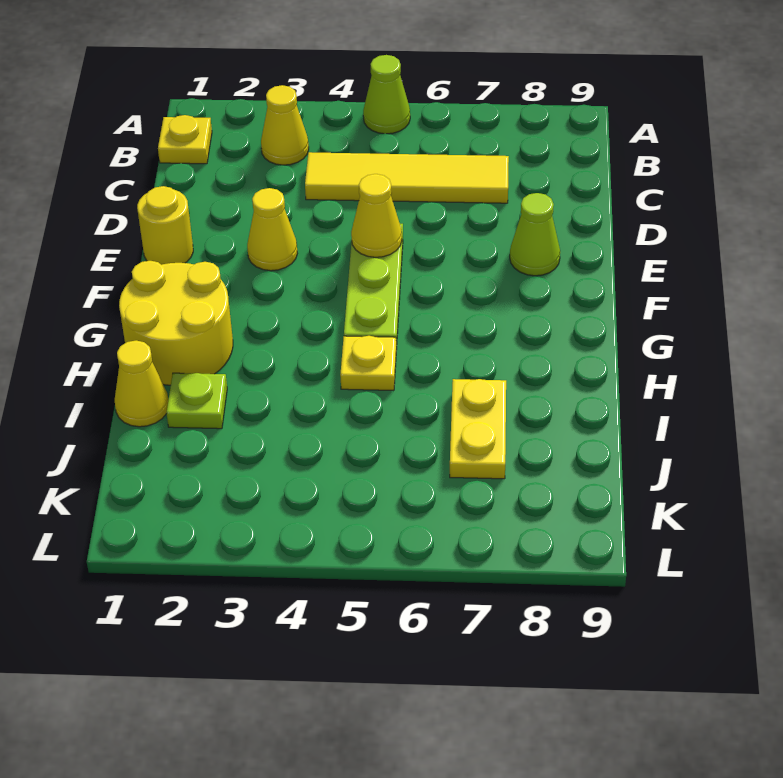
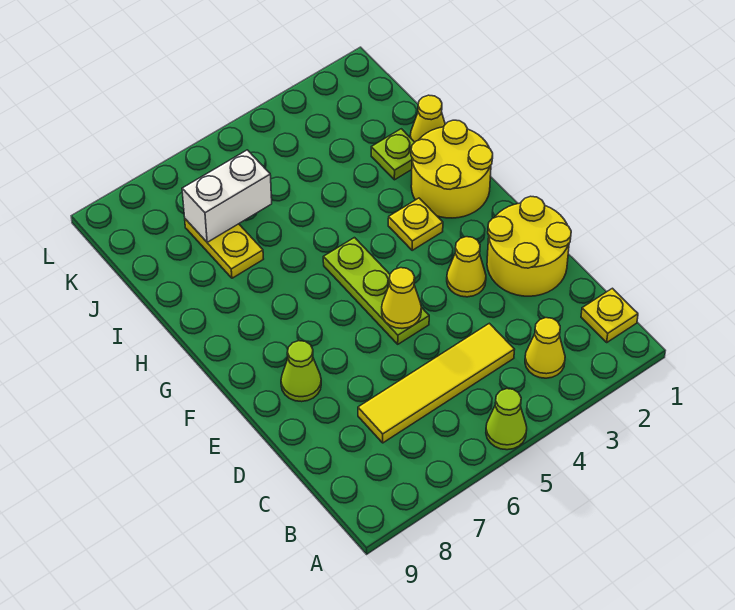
yellow 1x1 round brick [137,186,193,265] -> yellow 2x2 round brick [487,196,571,296]
yellow 1x1 plate [340,336,396,391] -> yellow 1x1 plate moved to [388,198,443,250]
none -> white 1x2 brick [182,150,272,242]

